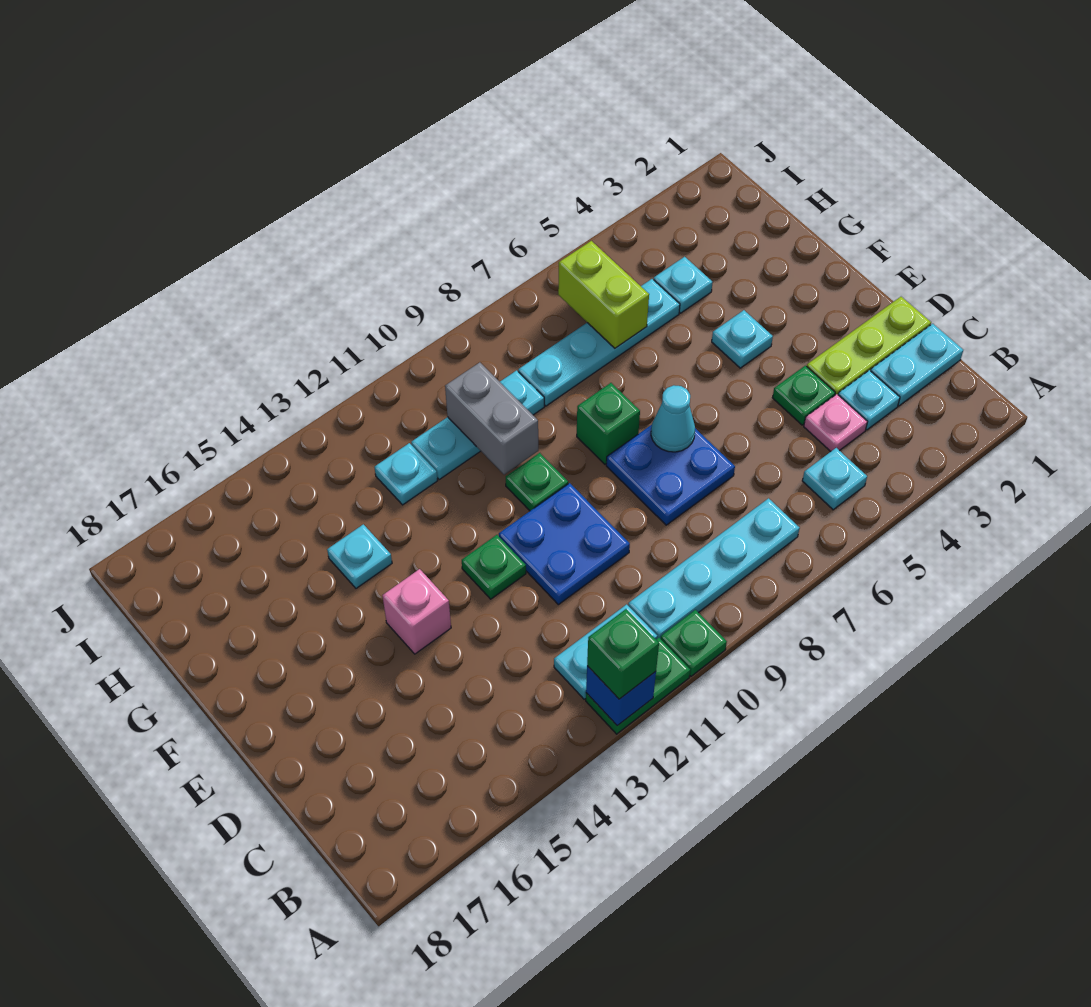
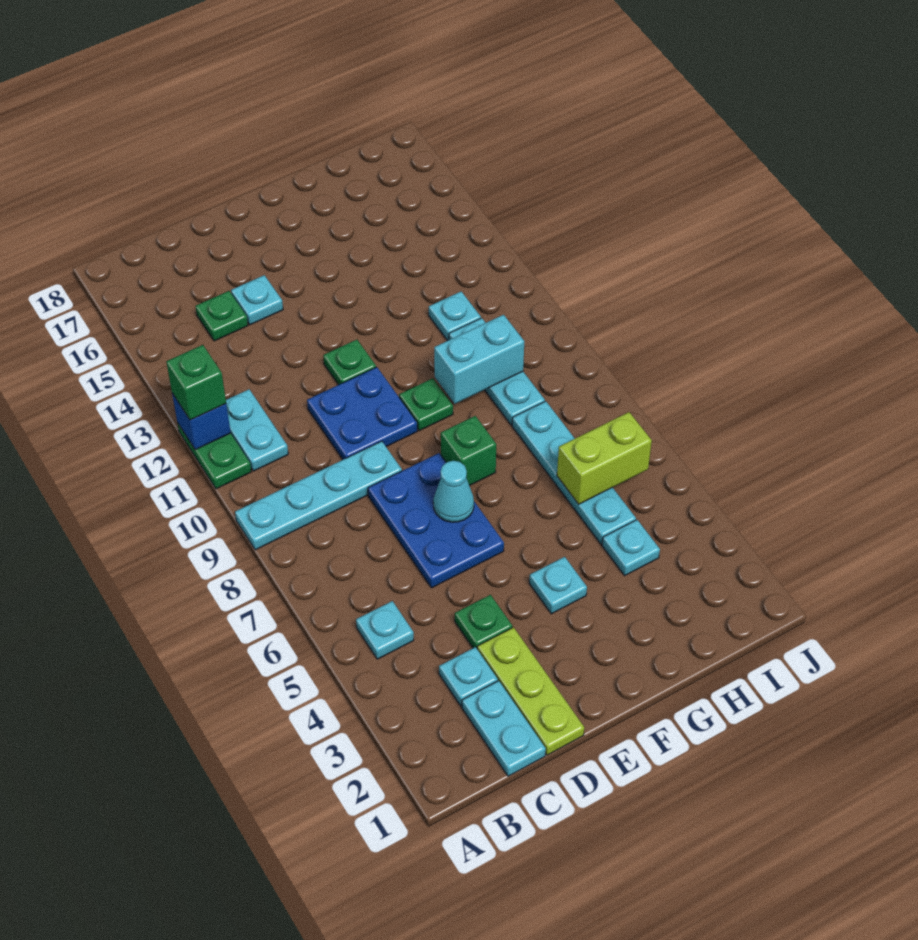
green 1x1 plate [660,610,727,676] -> green 1x1 plate moved to [195,291,248,341]
cyan 1x4 plate [628,498,800,638] -> cyan 1x4 plate turned to [235,441,402,550]
pink 1x1 plate [804,394,868,451] -> none
blue 2x2 plate [606,425,735,525] -> blue 2x3 plate [368,453,504,588]
pink 1x1 brick [383,569,451,654] -> none
grey 1x2 brick [445,362,538,475] -> cyan 1x2 brick [434,315,524,404]
cyan 1x1 plate [327,524,392,588] -> cyan 1x1 plate moved to [231,275,283,325]

